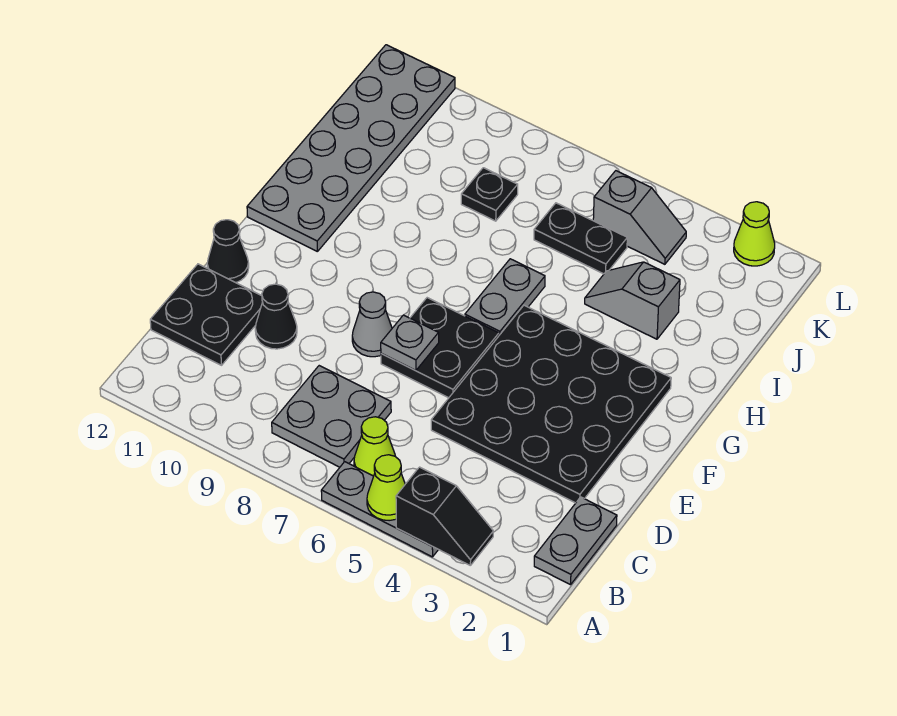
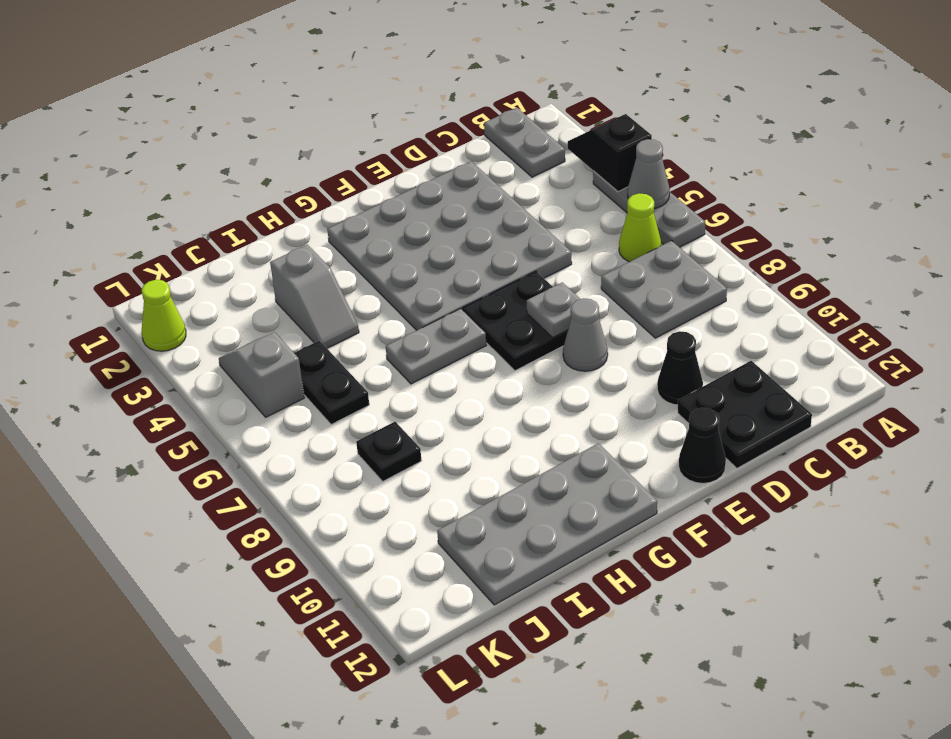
lime 1x1 cone [367,455,405,521] -> grey 1x1 cone [628,139,670,209]
grey 1x2 plate [534,497,617,585] -> grey 1x2 plate turned to [484,108,565,177]
black 4x4 plate [431,305,671,503] -> grey 4x4 plate [327,161,572,330]
grey 2x6 plate [247,45,455,252] -> grey 2x4 plate [437,443,657,605]

